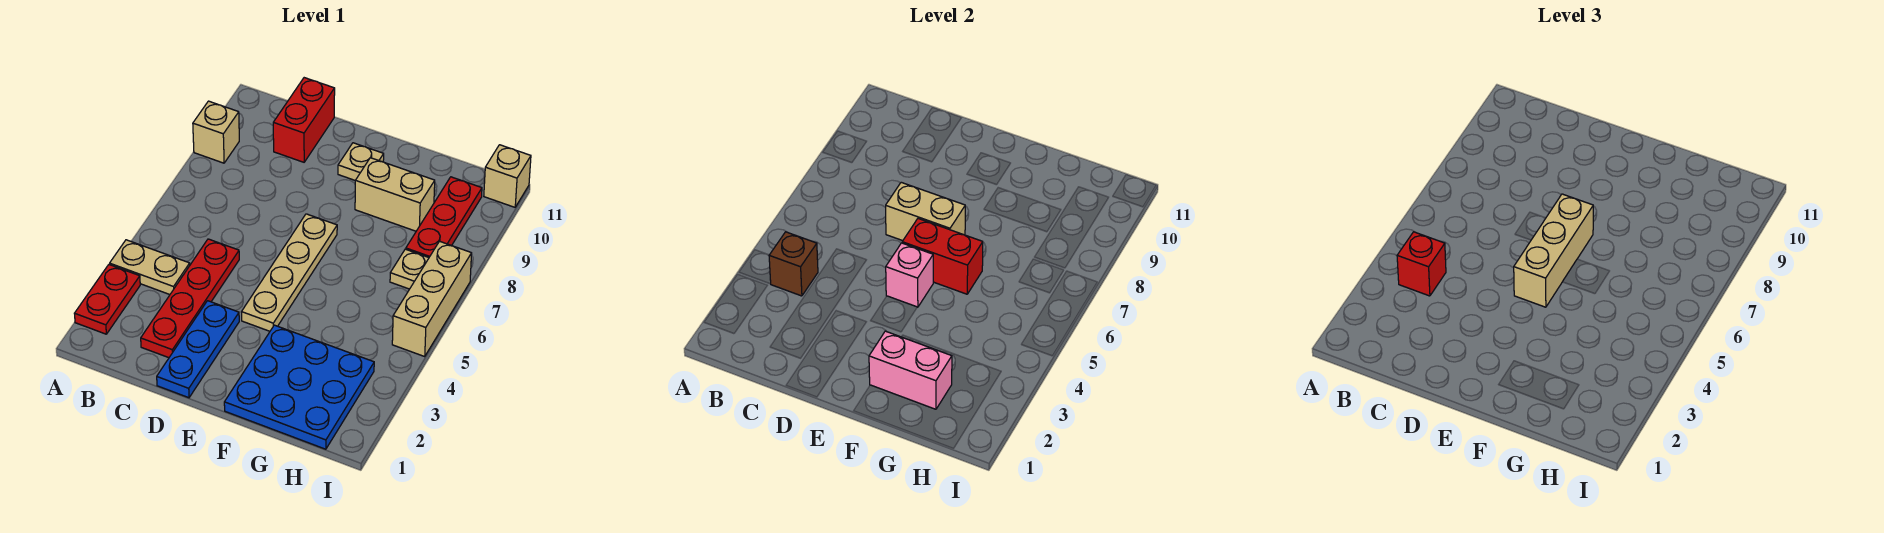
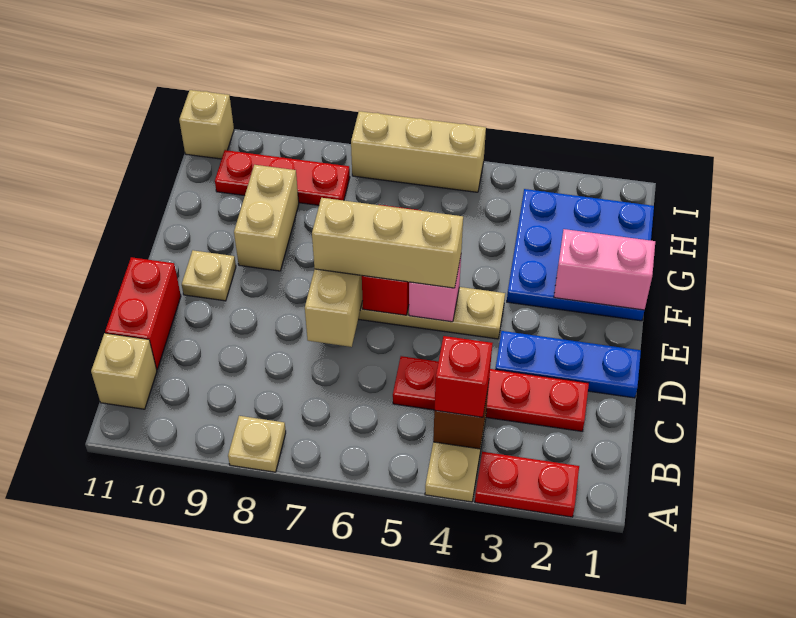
tan 1x1 brick [193,101,239,163] -> tan 1x1 brick moved to [91,333,157,409]
red 1x2 brick [273,78,335,162] -> red 1x2 brick turned to [105,257,181,370]
pink 1x2 brick [869,331,952,409] -> pink 1x2 brick turned to [554,229,655,310]
tan 1x1 plate [390,249,429,289] -> tan 1x1 plate moved to [228,416,286,472]

